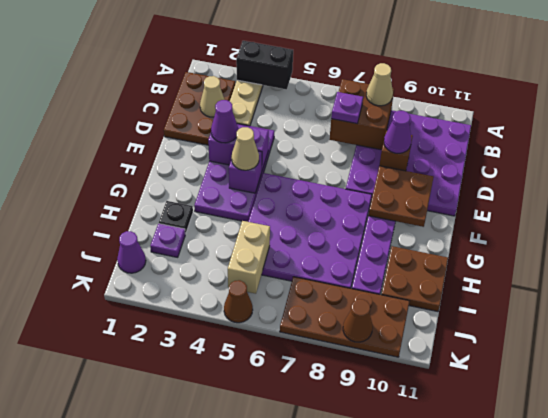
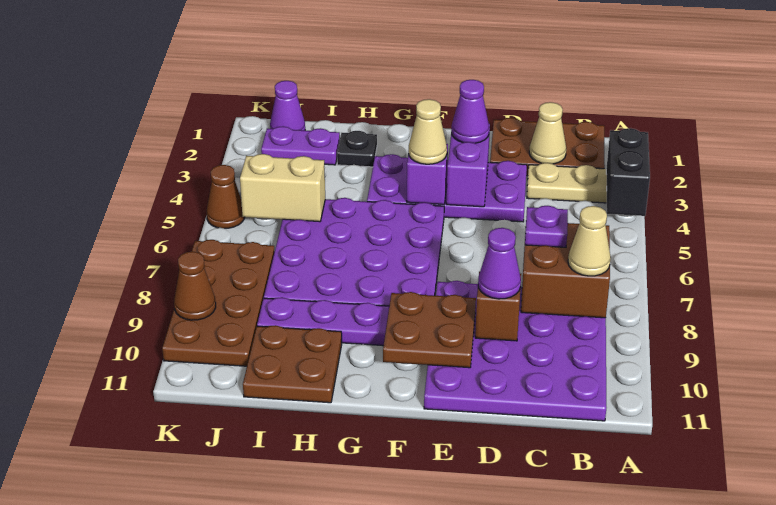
purple 1x1 plate [150,224,185,257] -> purple 1x2 plate [261,126,340,165]

